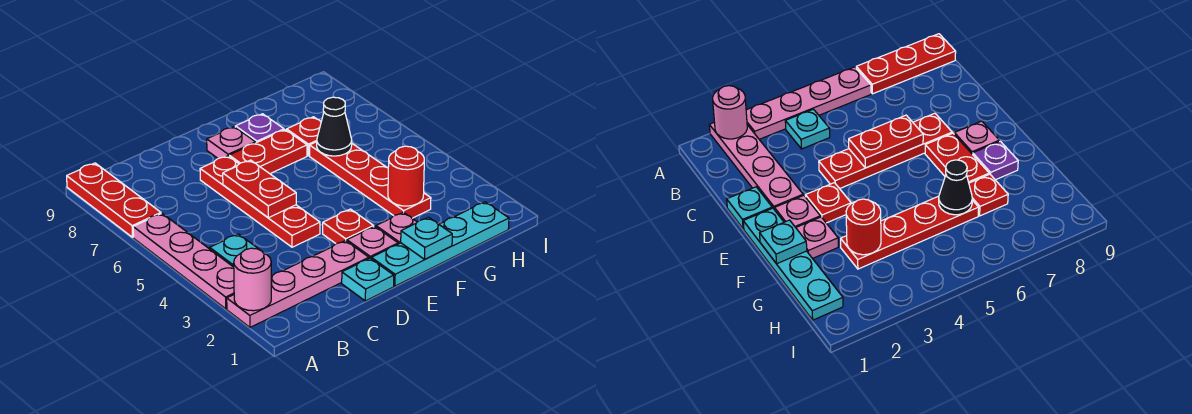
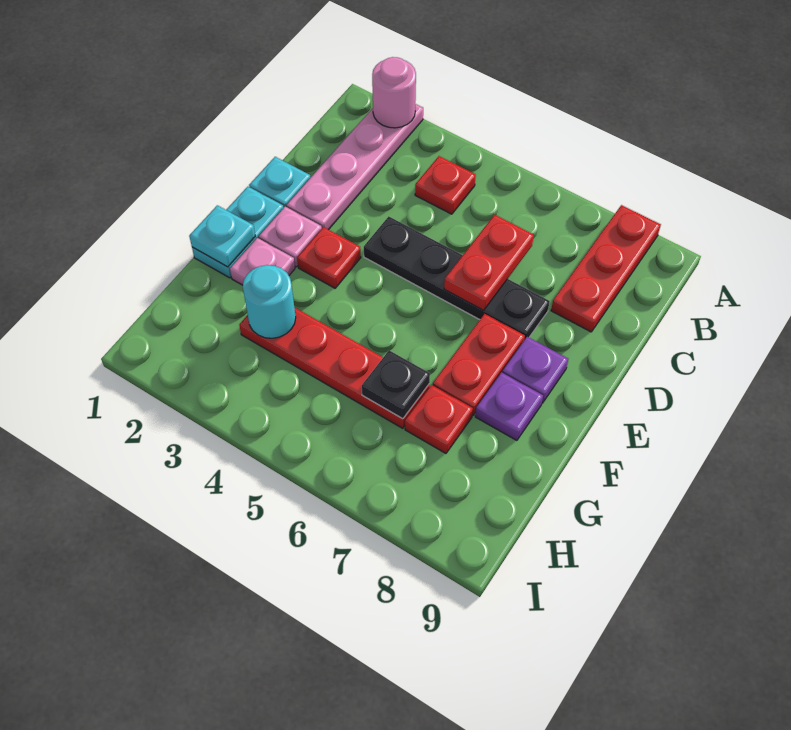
pink 1x4 plate [133,213,234,309] -> none
red 1x3 plate [67,163,161,237] -> red 1x3 plate turned to [551,205,661,332]
cyan 1x1 plate [210,234,260,267] -> red 1x1 plate [415,156,476,214]
red 1x4 plate [200,156,320,247] -> black 1x4 plate [364,216,550,340]
red 1x2 plate [223,160,296,218] -> red 1x2 plate turned to [444,215,534,310]
cyan 1x4 plate [371,202,509,286] -> cyan 1x2 plate [192,187,284,278]
pink 1x1 plate [207,127,256,158] -> purple 1x1 plate [502,337,568,403]
red 1x1 round brick [388,146,424,206] -> cyan 1x1 round brick [243,265,296,338]
black 1x1 cone [317,97,352,156] -> black 1x1 plate [362,350,430,419]

